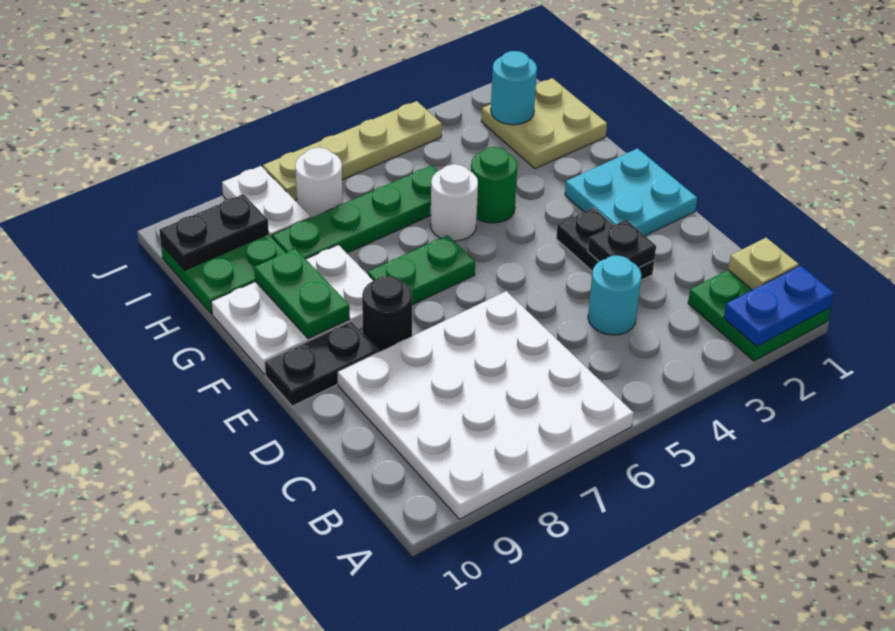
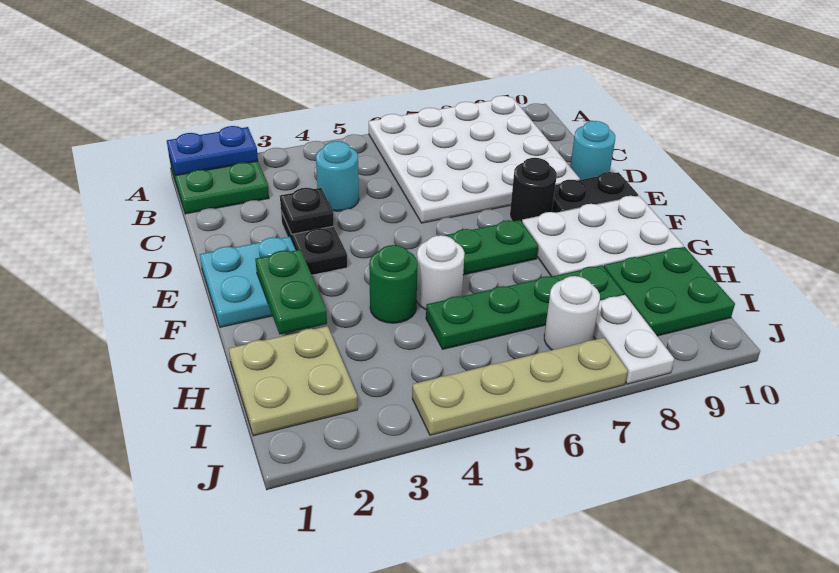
tan 1x1 plate [728,238,799,290] -> none
green 1x2 plate [254,249,350,339] -> green 1x2 plate moved to [255,250,327,334]
cyan 1x1 round brick [491,51,537,125] -> cyan 1x1 round brick moved to [570,121,615,180]
black 1x2 plate [159,194,269,270] -> none

